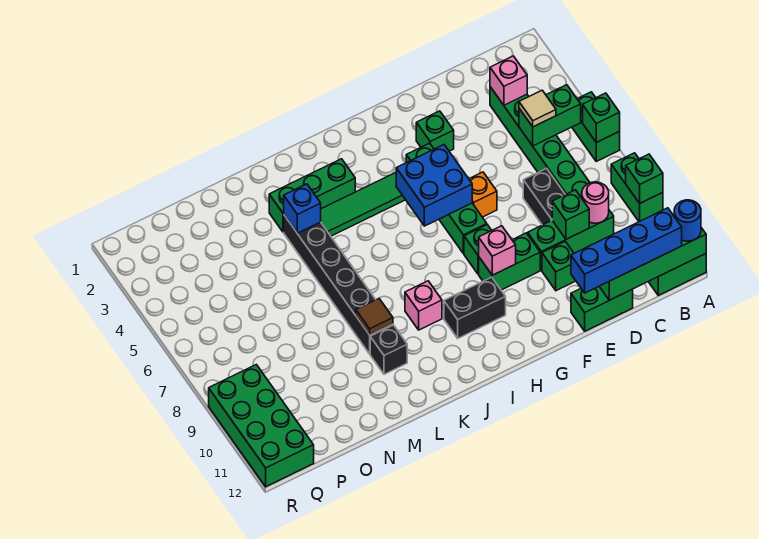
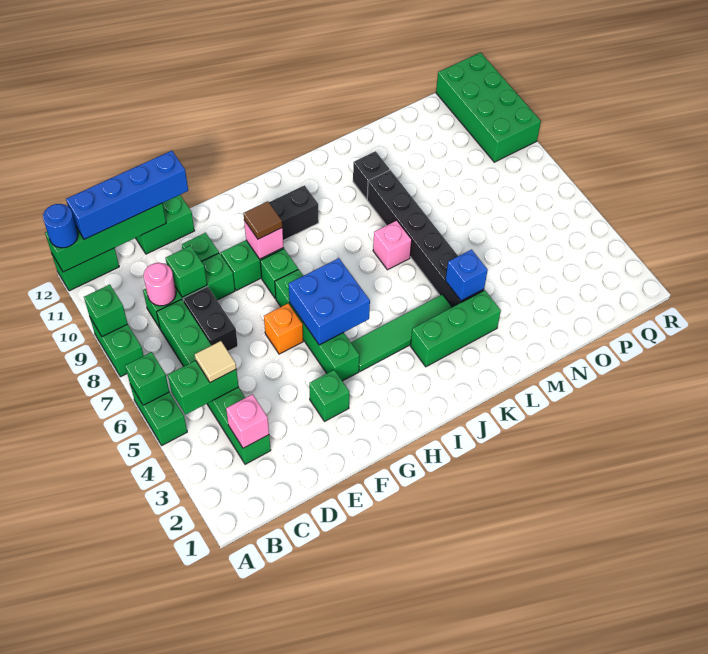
pink 1x1 brick [405,281,442,330] -> pink 1x1 brick moved to [373,221,412,270]
brown 1x1 tile [356,299,393,335] -> brown 1x1 tile moved to [244,201,282,239]

